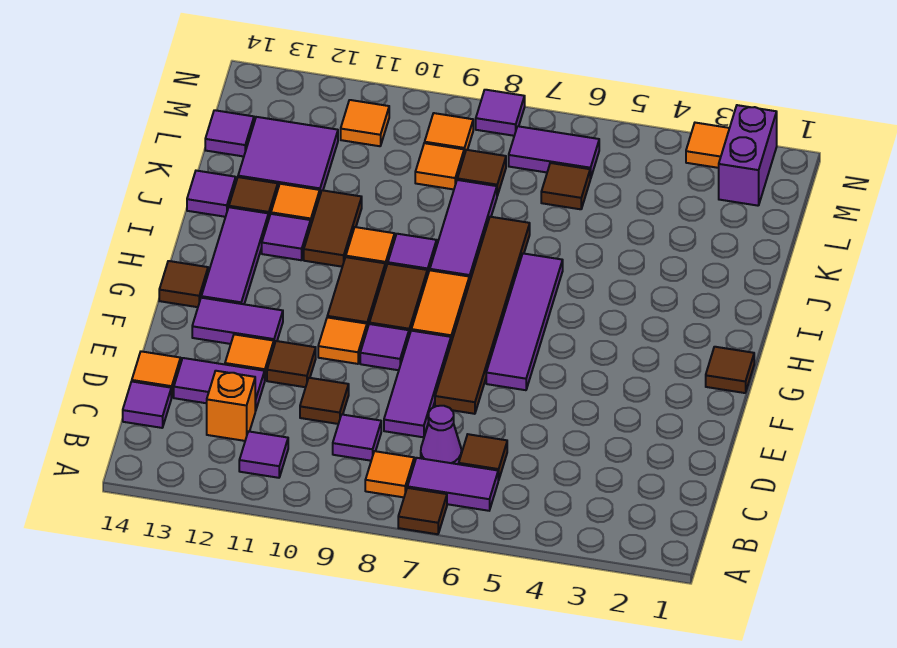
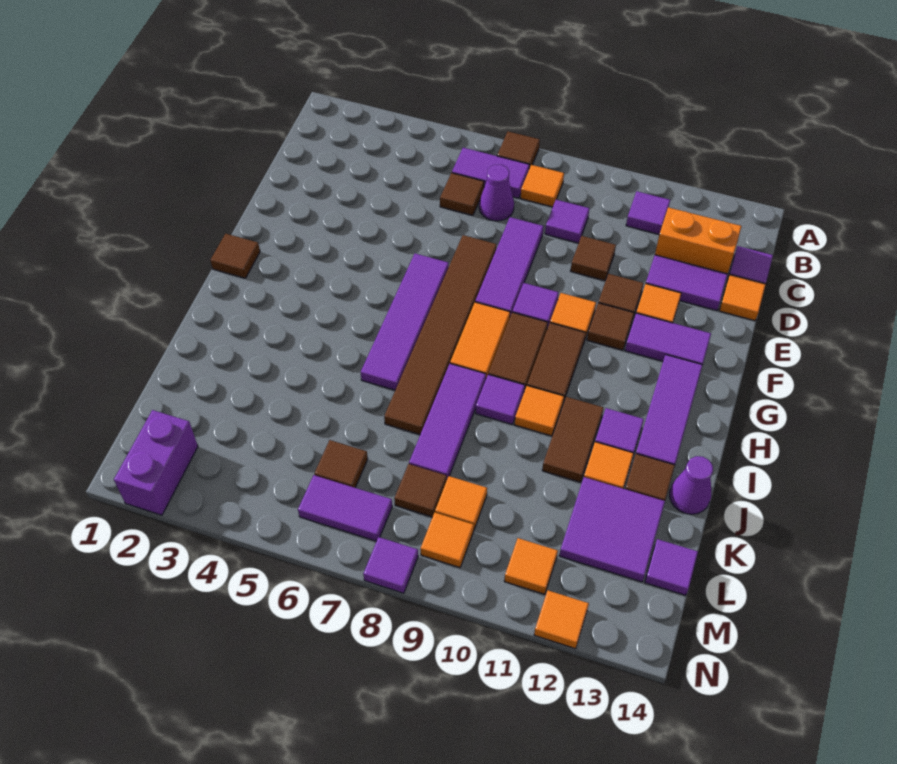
orange 1x1 brick [207,371,256,441] -> orange 1x2 brick [655,207,742,274]
brown 1x1 tile [159,261,208,307] -> brown 1x1 tile moved to [587,303,634,350]
purple 1x1 tile [187,171,236,217] -> purple 1x1 cone [669,456,713,514]
orange 1x1 tile [686,123,729,168] -> orange 1x1 tile moved to [534,590,589,649]

